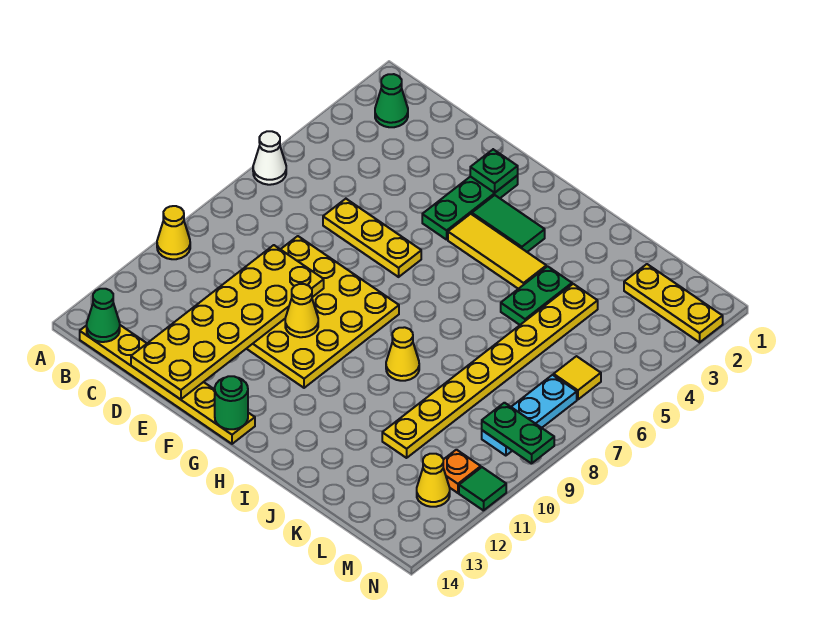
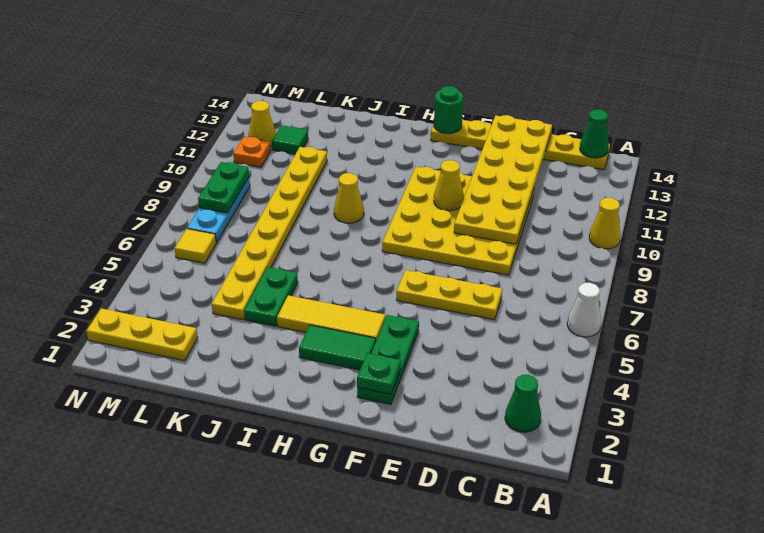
green 1x2 plate [482,403,554,464] -> green 1x2 plate turned to [198,162,249,213]
green 1x1 tile [459,467,506,511] -> green 1x1 tile moved to [272,125,308,154]

